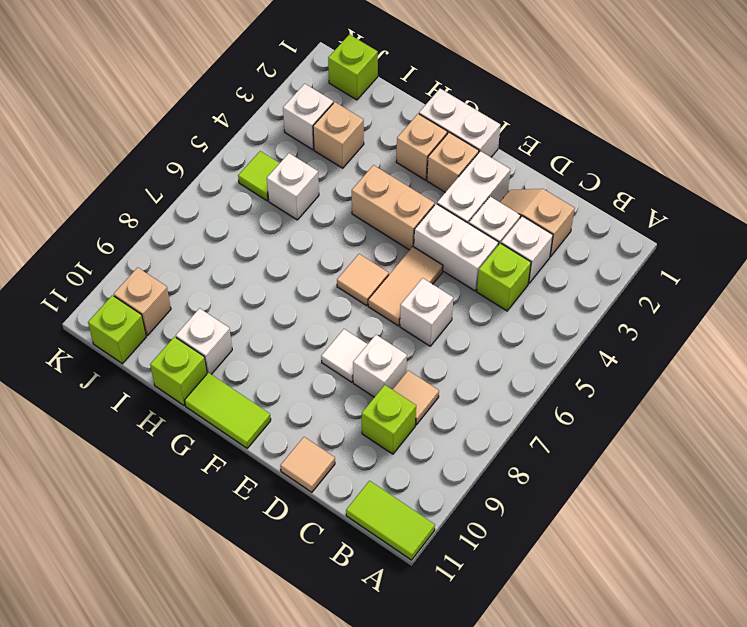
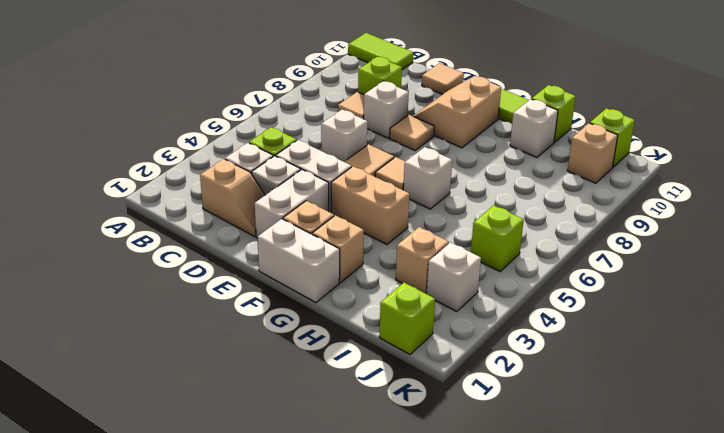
white 1x1 tile [321,329,367,382] -> tan 1x1 tile [390,115,434,151]
none -> tan 2x2 slope [413,76,501,148]
white 1x1 brick [267,153,319,220] -> white 1x1 brick moved to [403,147,452,209]
lime 1x1 tile [238,151,279,201] -> lime 1x1 brick [471,205,524,271]

